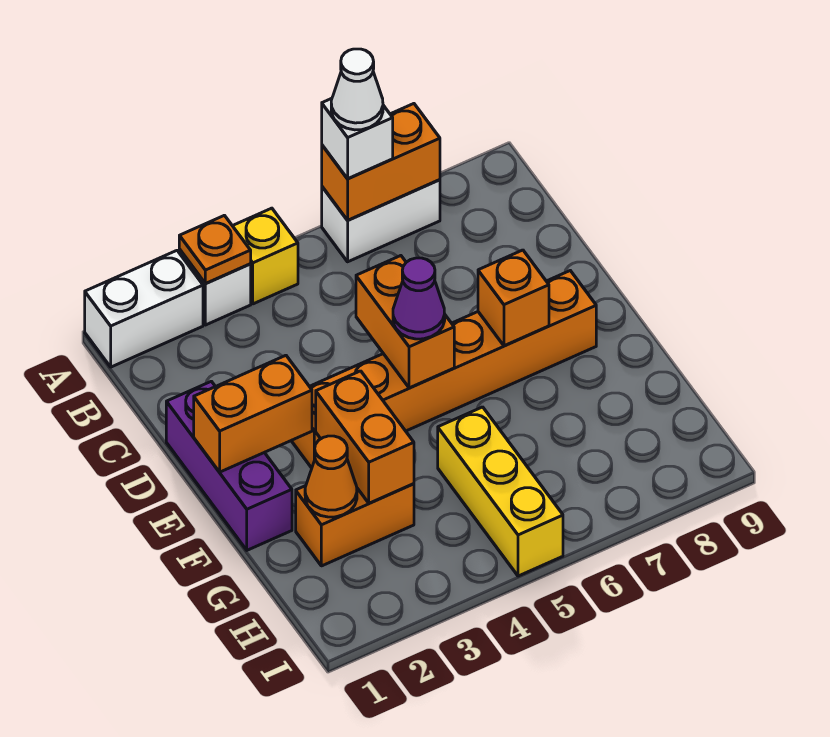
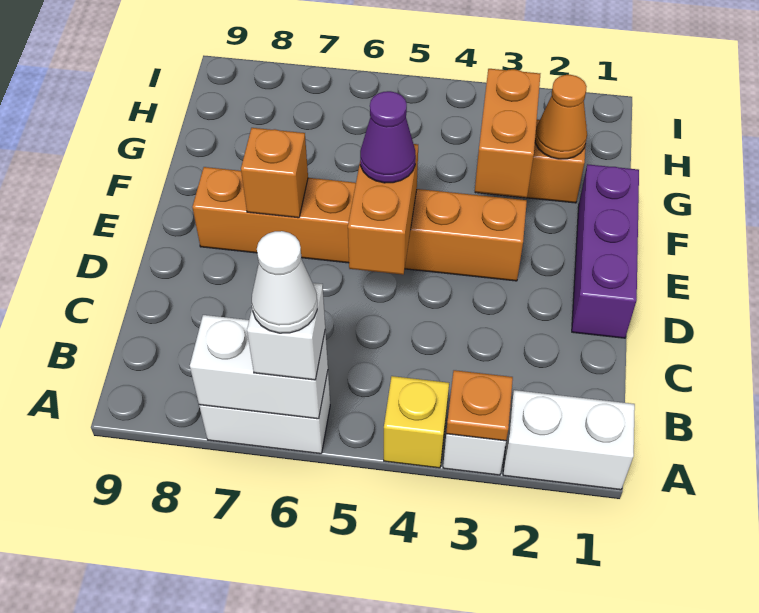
orange 1x2 brick [322,104,440,220] -> white 1x2 brick [190,315,328,419]
orange 1x2 brick [194,355,312,472] -> none
yellow 1x3 brick [438,407,563,576] -> none

